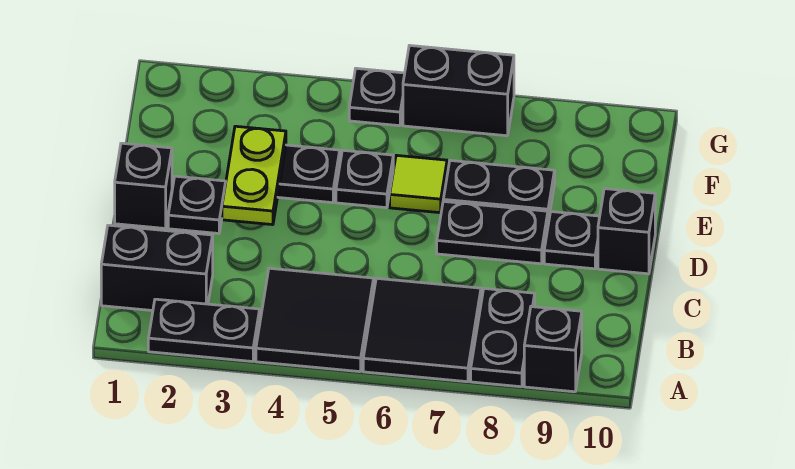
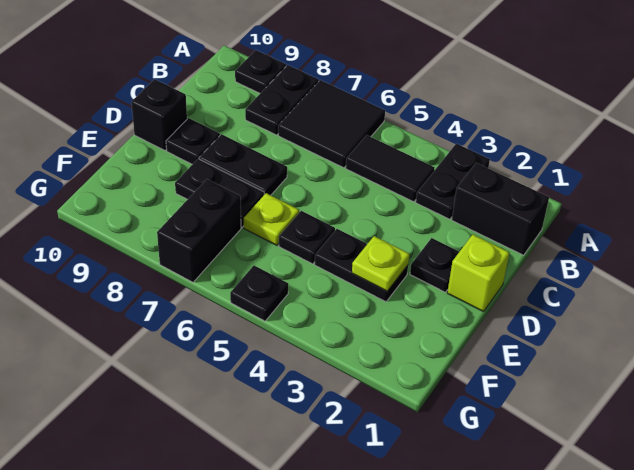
black 1x2 plate [148,299,260,362] -> black 1x2 plate turned to [416,144,490,219]
black 2x2 tile [256,268,374,372] -> black 1x2 tile [346,135,434,202]
black 1x1 brick [524,307,582,392] -> black 1x1 plate [235,50,286,93]
black 1x1 brick [115,143,172,228] -> lime 1x1 brick [447,235,510,312]
lime 1x2 plate [222,126,286,225] -> lime 1x1 plate [352,236,410,291]
lime 1x1 tile [390,155,447,213] -> lime 1x1 plate [244,193,299,245]
black 1x2 brick [403,45,514,136] -> black 1x2 brick turned to [157,179,241,282]

